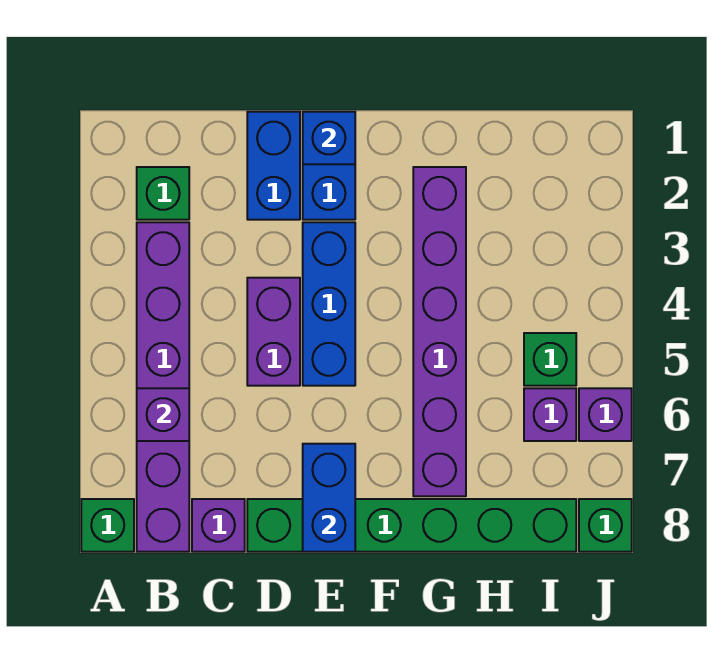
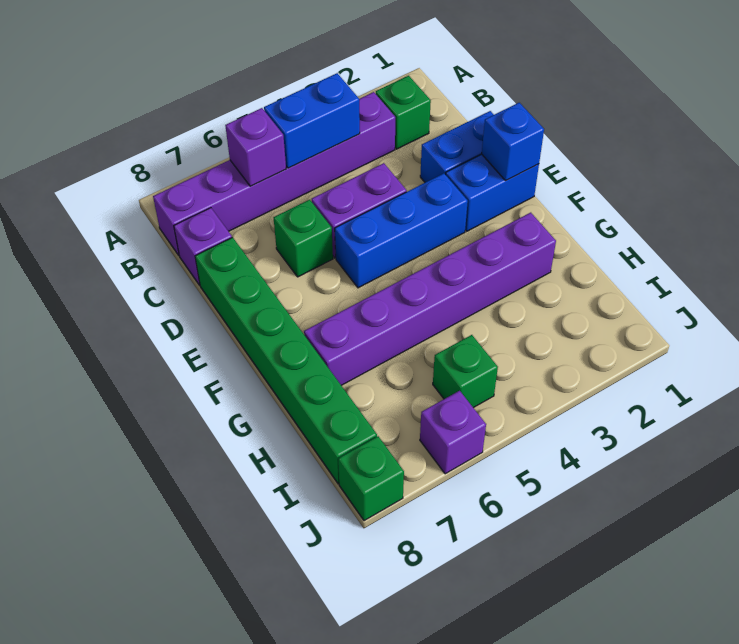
green 1x1 brick [81,499,134,552] -> green 1x1 brick moved to [274,200,333,277]
blue 1x2 brick [303,444,355,552] -> blue 1x2 brick moved to [264,73,360,168]
purple 1x1 brick [524,388,576,441] -> none

